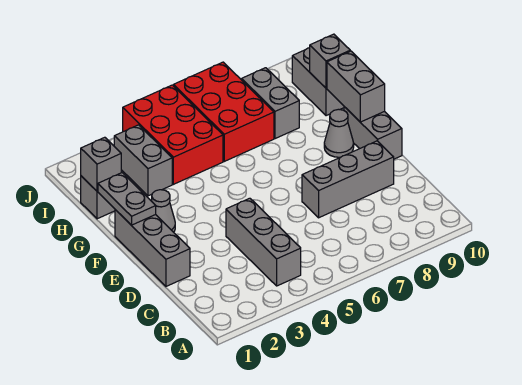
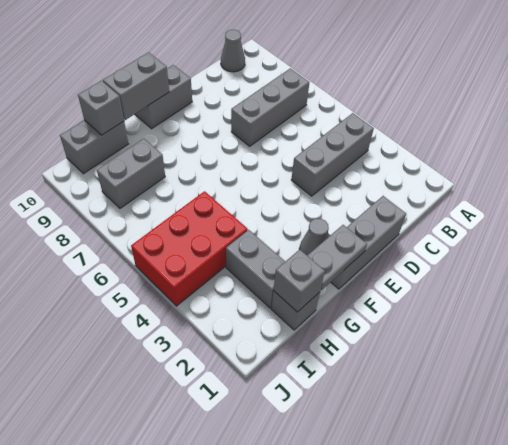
grey 1x3 brick [302,141,394,218] -> grey 1x3 brick turned to [231,68,310,146]
grey 1x1 cone [324,109,354,157] -> grey 1x1 cone moved to [221,30,245,72]
grey 1x2 brick [114,125,172,196] -> grey 1x2 brick turned to [226,230,285,308]
red 2x3 brick [174,62,274,161] -> none

